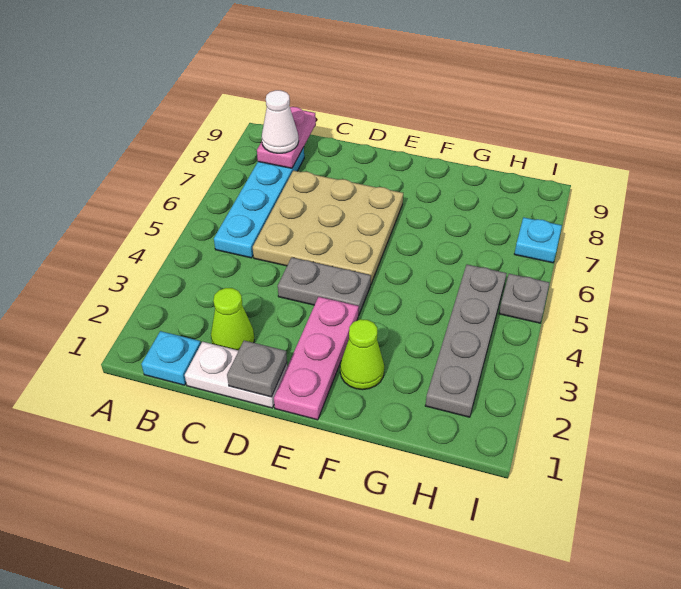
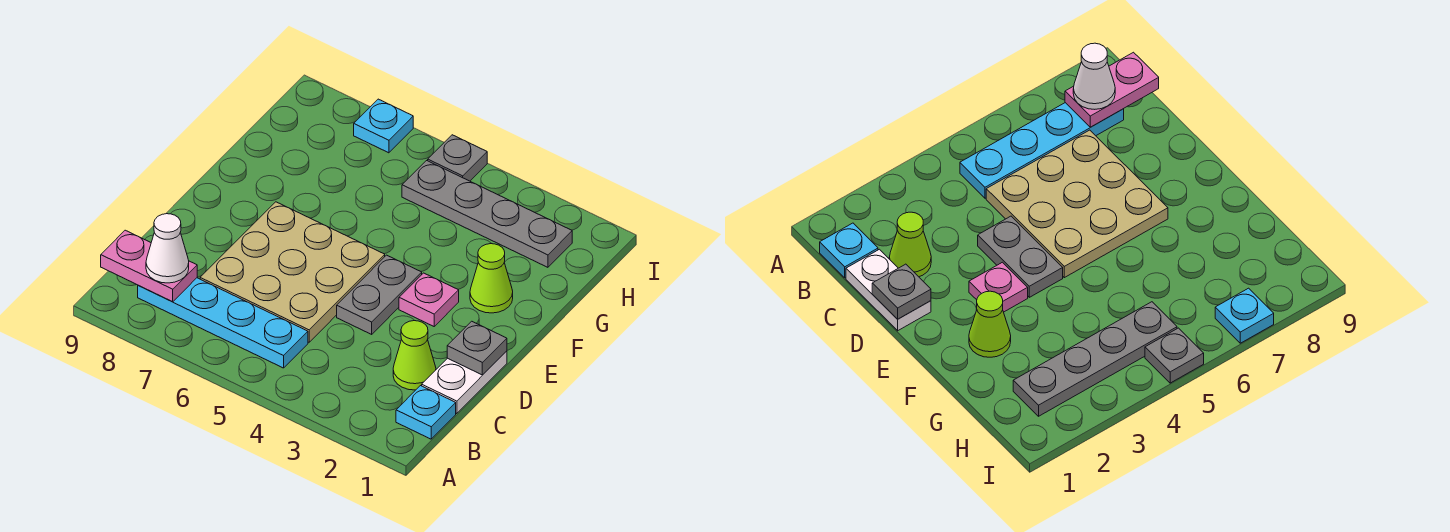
pink 1x3 plate [274,297,359,420] -> pink 1x1 plate [399,273,459,326]

